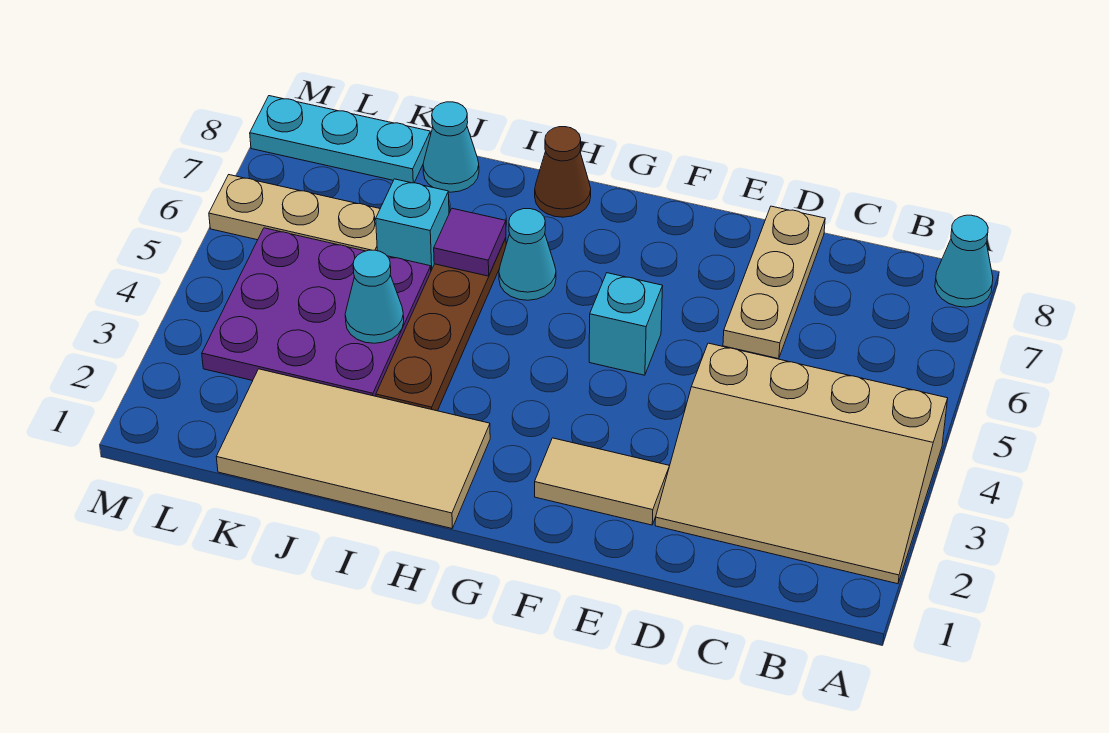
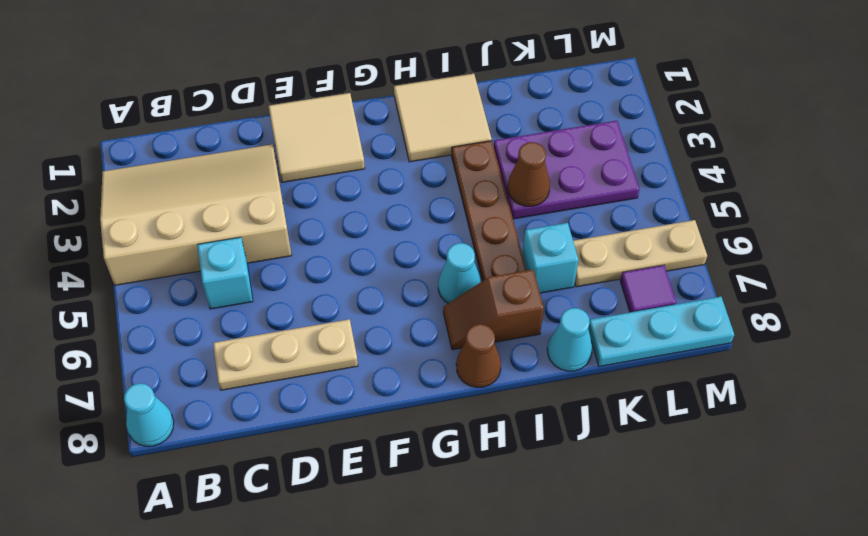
tan 1x3 plate [723,206,825,359] -> tan 1x3 plate turned to [213,319,358,390]
tan 1x2 tile [535,438,670,525] -> tan 2x2 tile [269,93,365,182]
cyan 1x1 brick [589,273,663,375] -> cyan 1x1 brick moved to [197,237,253,309]
tan 2x4 tile [216,369,490,528] -> tan 2x2 tile [394,74,492,162]
none -> brown 1x2 slope [443,270,544,350]
purple 1x1 tile [434,208,506,276] -> purple 1x1 tile moved to [620,265,676,312]
purple 3x3 plate [202,228,431,396] -> purple 2x3 plate [494,121,639,219]
cyan 1x1 cone [345,250,404,343] -> brown 1x1 cone [508,142,550,206]

